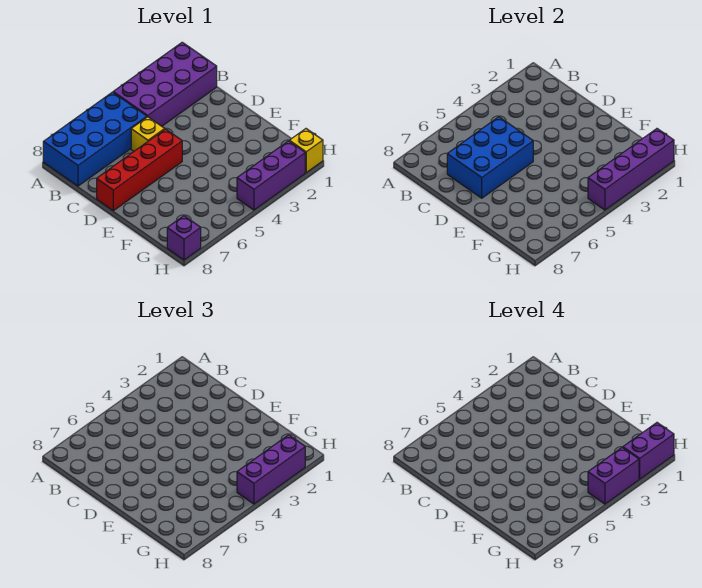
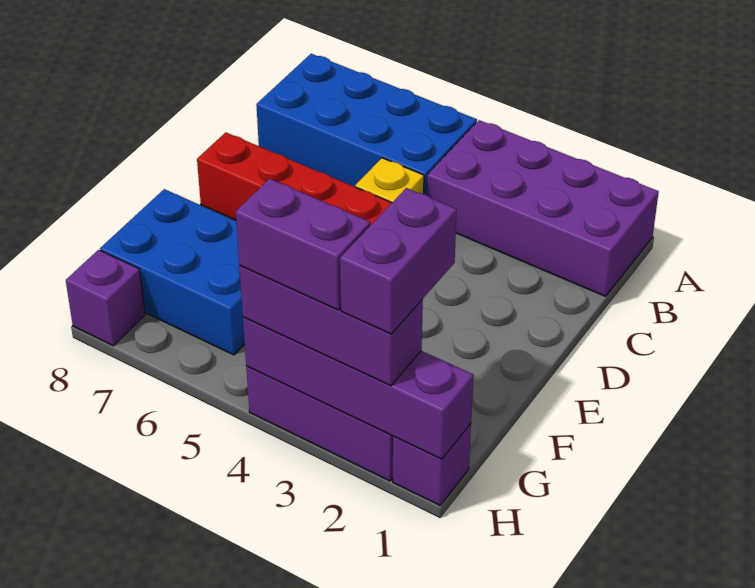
blue 2x3 brick [447,117,533,198] -> blue 2x3 brick moved to [100,189,245,355]
yellow 1x1 brick [289,129,323,172] -> purple 1x1 brick [393,424,471,505]
purple 1x2 brick [623,423,674,479] -> purple 1x2 brick turned to [340,188,457,334]

